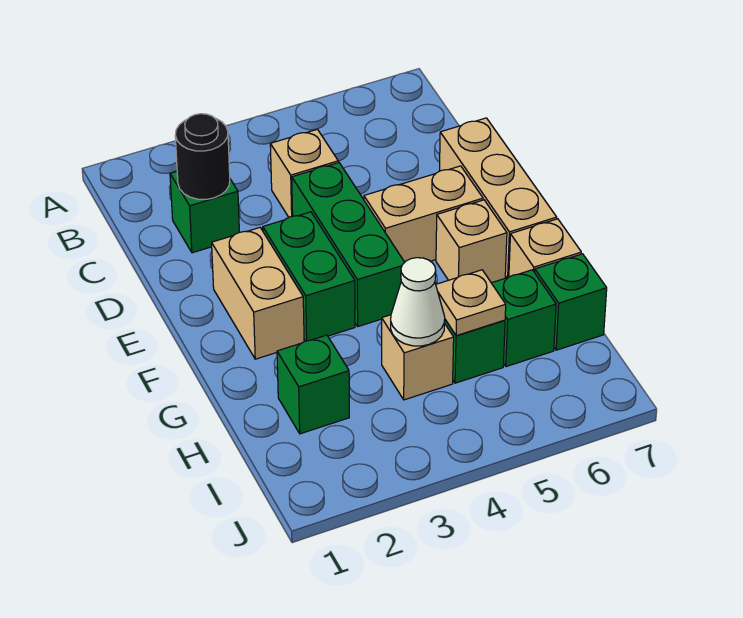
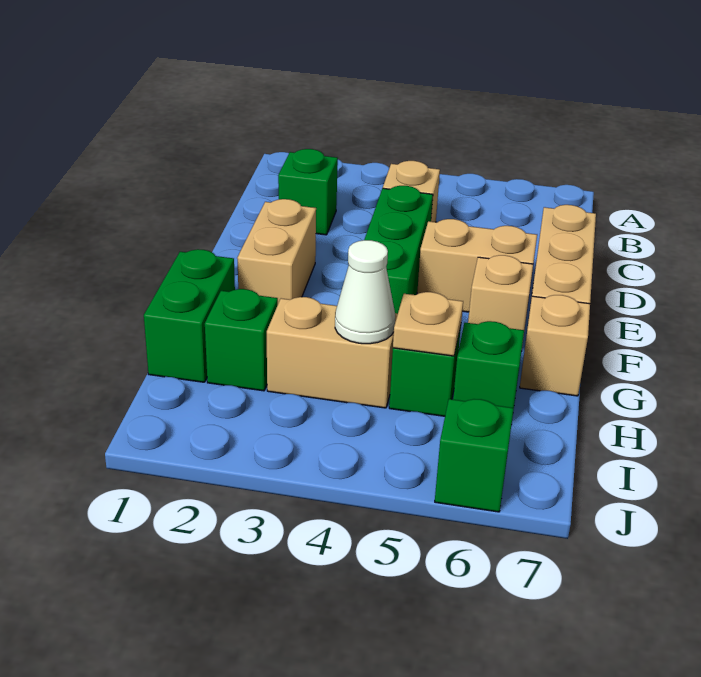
black 1x1 round brick [175,114,230,199] -> none
green 1x2 brick [263,212,355,341] -> green 1x2 brick moved to [144,249,235,382]
tan 1x1 brick [382,315,454,400] -> tan 1x2 brick [267,297,398,408]
green 1x1 brick [535,254,607,350] -> green 1x1 brick moved to [435,399,514,512]

